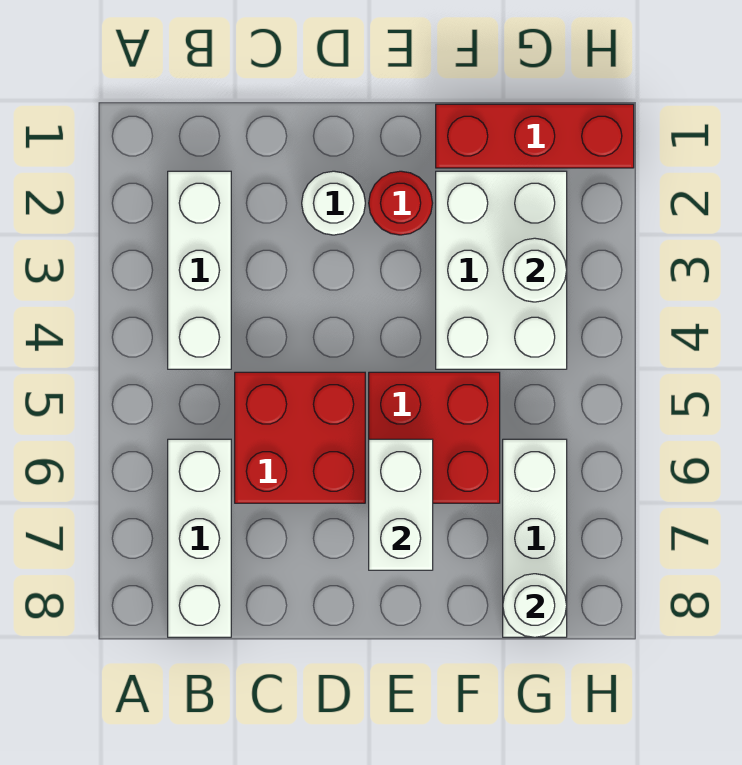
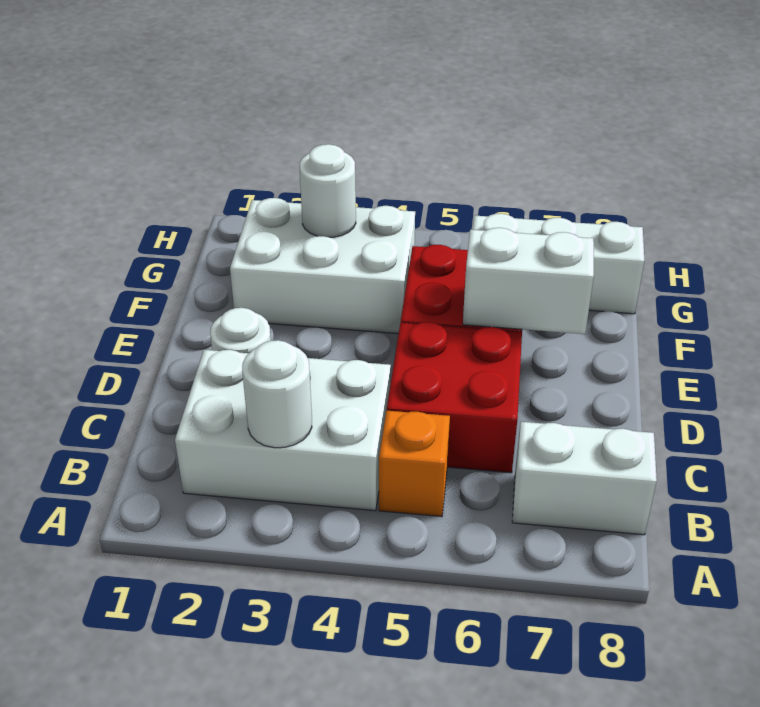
white 1x3 brick [168,171,231,369] -> white 2x3 brick [175,350,391,511]
none -> orange 1x1 brick [379,411,450,517]
white 1x3 brick [168,439,231,637] -> white 1x2 brick [512,422,657,535]
red 1x1 round brick [369,171,432,235] -> none
red 1x3 brick [436,104,634,168] -> none
white 1x1 round brick [503,574,567,637] -> white 1x1 round brick moved to [242,340,312,448]

